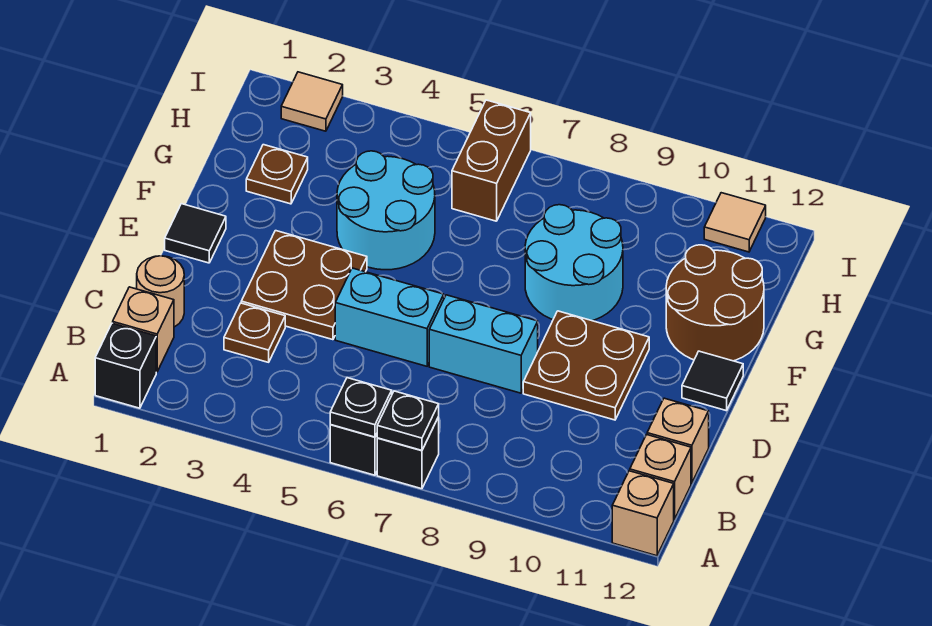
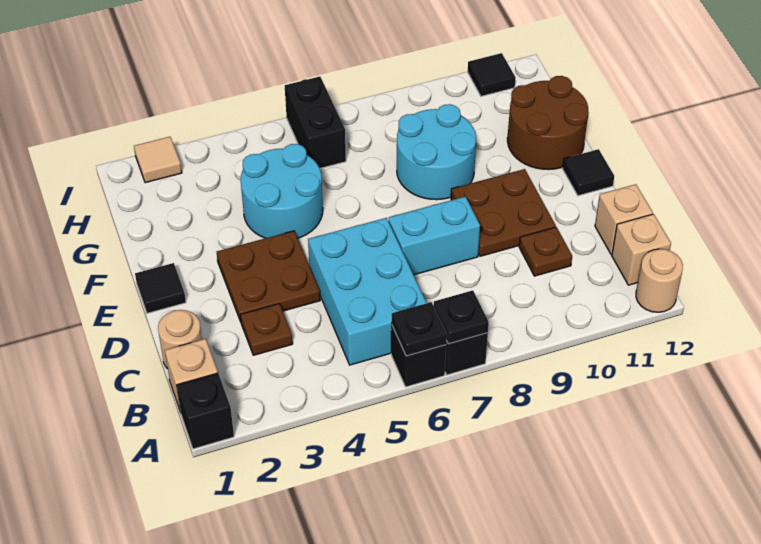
tan 1x1 brick [612,471,674,556] -> tan 1x1 round brick [636,249,683,312]
cyan 1x2 brick [335,268,444,366] -> cyan 2x3 brick [308,218,426,365]
brown 1x1 plate [246,145,308,204] -> brown 1x1 plate moved to [519,227,572,276]
brown 1x2 brick [452,100,531,221] -> black 1x2 brick [285,76,346,168]
tan 1x1 tile [704,193,766,252] -> black 1x1 tile [468,53,516,96]

